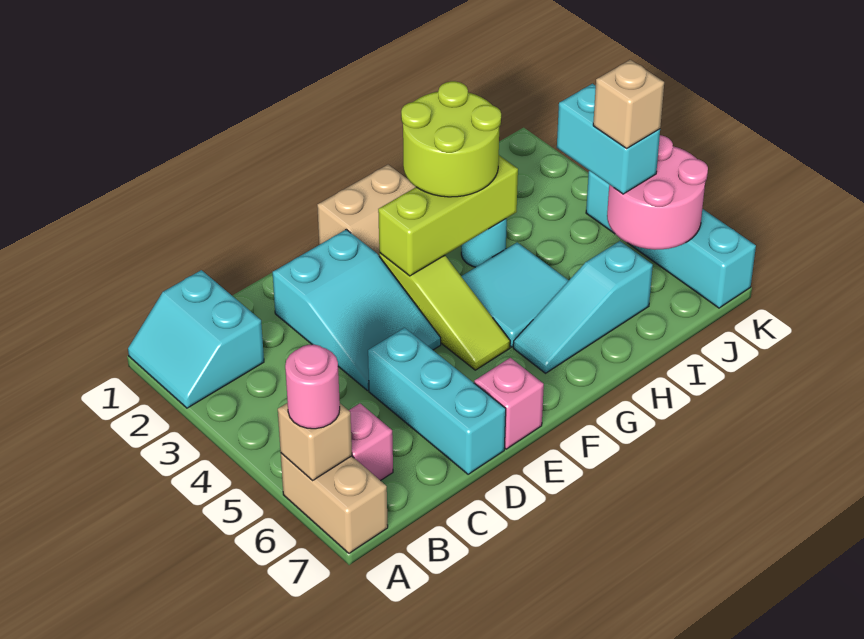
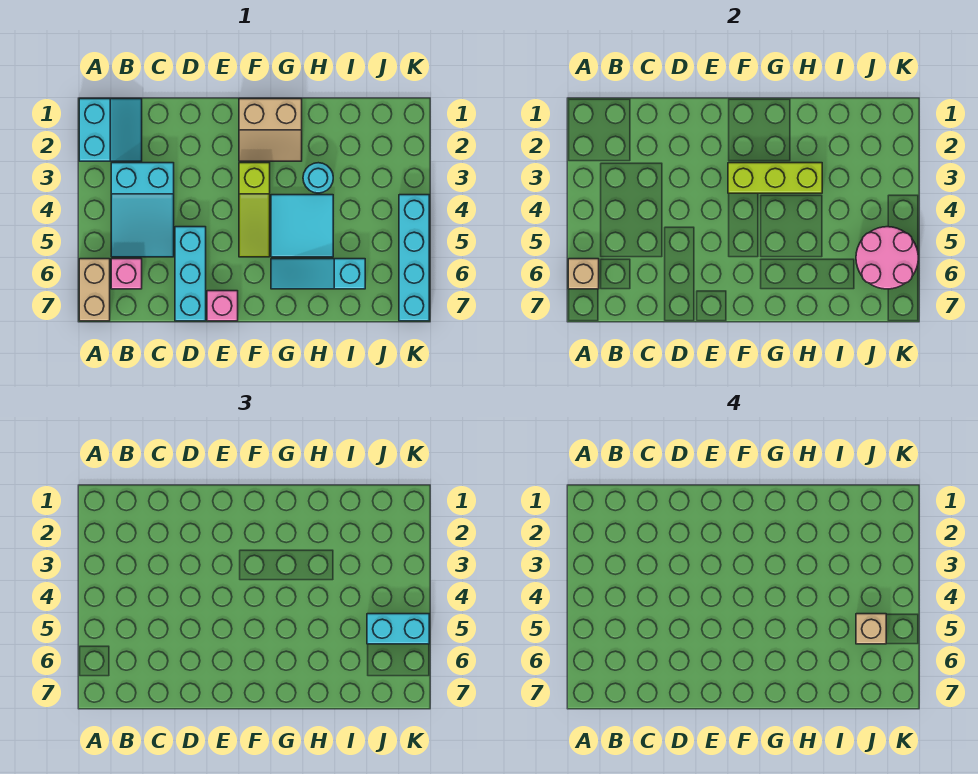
cyan 2x2 slope [128,270,264,408] -> cyan 2x2 slope turned to [79,99,142,161]
pink 1x1 round brick [285,345,340,429] -> none
cyan 2x3 slope [273,230,441,391] -> cyan 2x3 slope moved to [111,163,174,257]
lime 2x2 round brick [401,81,501,197] -> none
cyan 1x2 brick [557,84,660,194] -> cyan 1x2 brick turned to [367,614,429,644]

